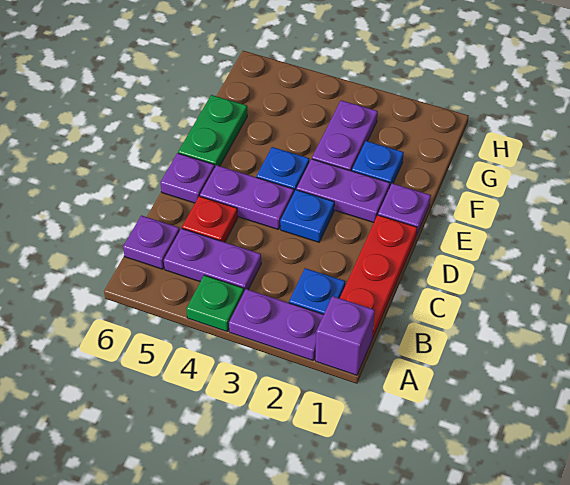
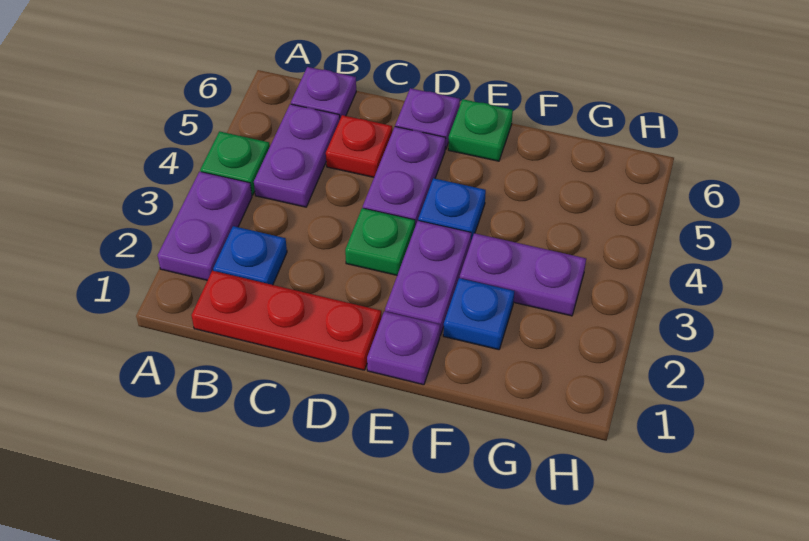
purple 1x1 brick [315,296,375,375] -> none
blue 1x1 plate [280,190,334,242] -> green 1x1 plate [345,208,415,275]
green 1x2 plate [178,95,247,167] -> green 1x1 plate [448,99,513,161]

